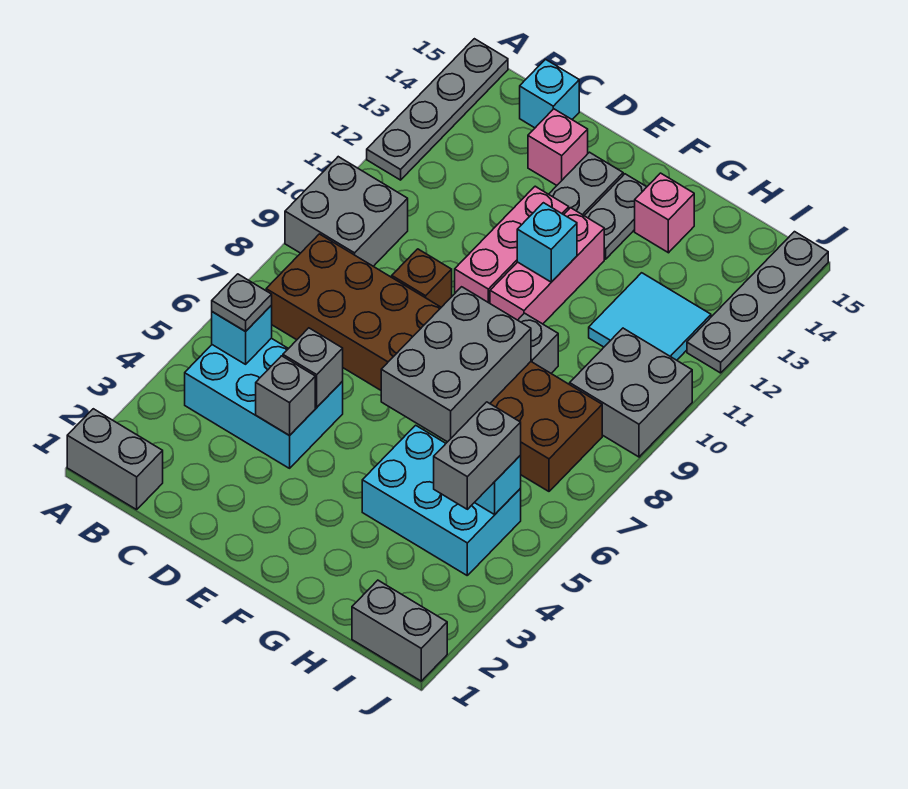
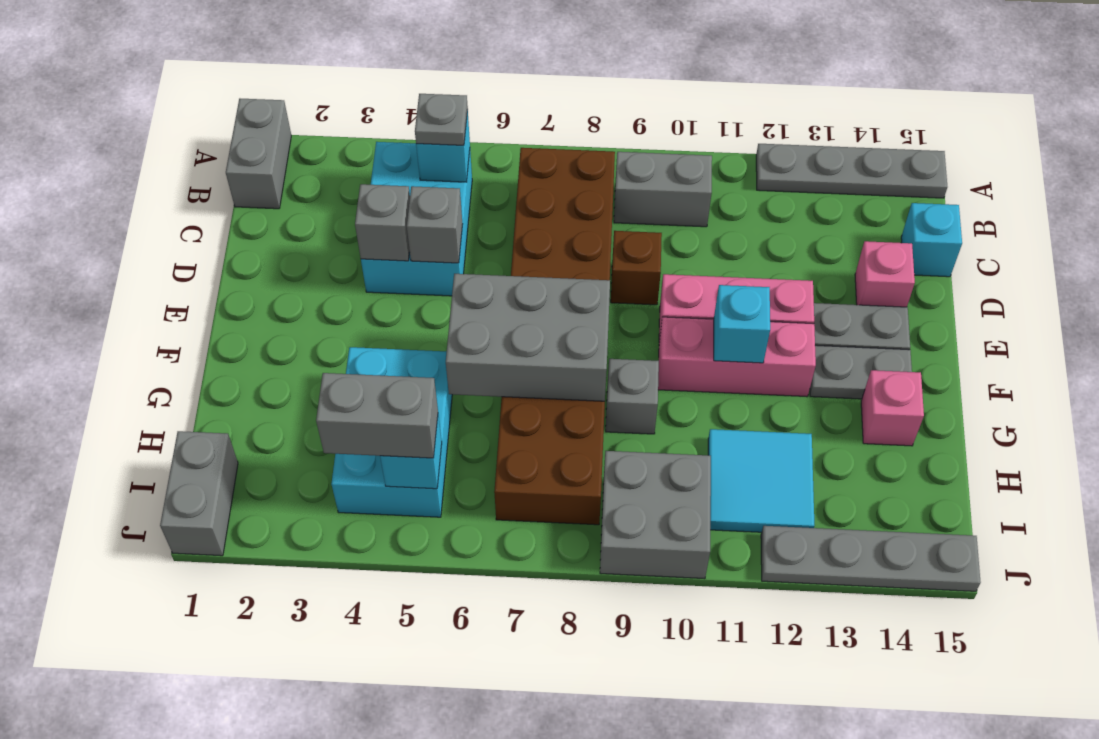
grey 2x2 brick [285,157,408,266] -> grey 1x2 brick [614,152,712,227]

